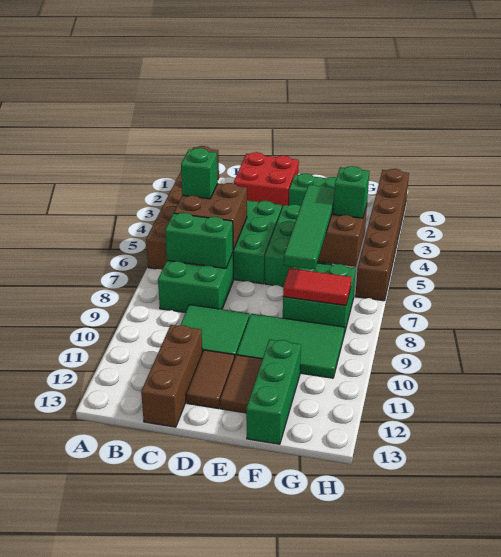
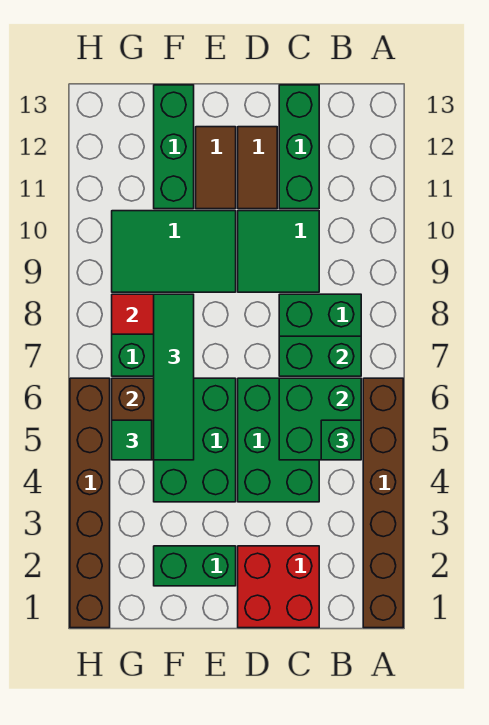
brown 2x2 brick [174,183,247,250] -> green 2x2 brick [279,378,361,460]
brown 1x3 brick [141,325,202,427] -> green 1x3 brick [279,85,319,209]
green 1x1 brick [333,166,369,218] -> green 1x1 tile [112,420,152,460]

